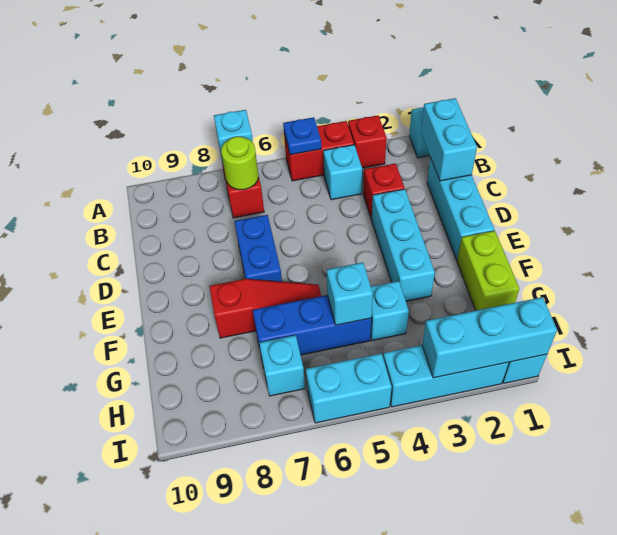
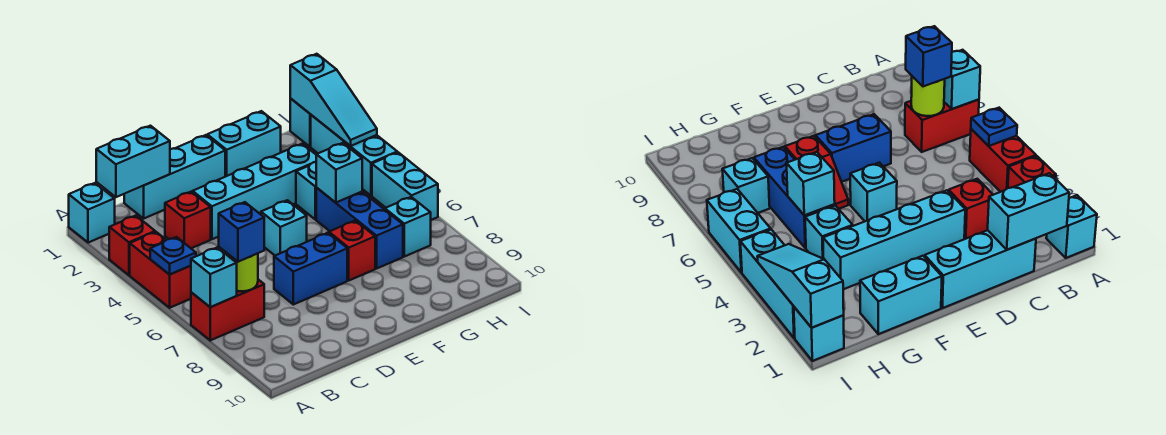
cyan 1x1 brick [323,145,362,200] -> cyan 1x1 brick moved to [261,200,307,256]
none -> blue 1x1 brick [219,202,264,262]
cyan 1x3 brick [372,189,435,301] -> cyan 1x4 brick [193,144,316,239]
lime 1x2 brick [457,231,519,311] -> cyan 1x2 brick [207,111,281,177]
red 1x3 slope [209,279,321,338] -> red 1x2 slope [328,221,375,280]
cyan 1x3 brick [422,297,557,378] -> cyan 1x3 slope [290,54,377,146]

